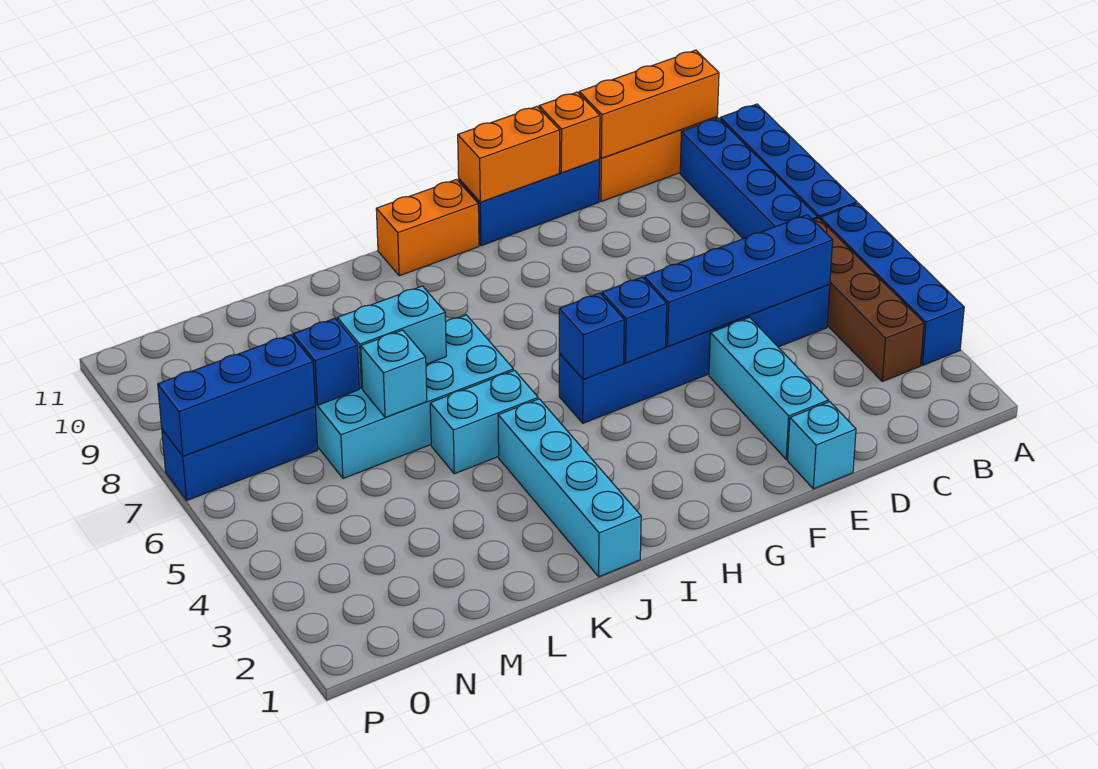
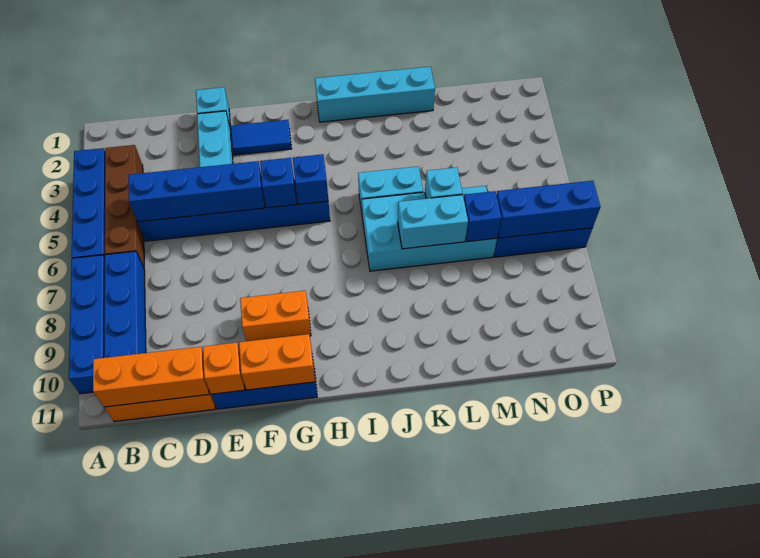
none -> blue 1x2 tile [231,120,292,155]
orange 1x2 brick [376,180,479,276] -> orange 1x2 brick moved to [240,291,311,341]
cyan 1x4 brick [498,399,641,577] -> cyan 1x4 brick turned to [315,67,435,122]

